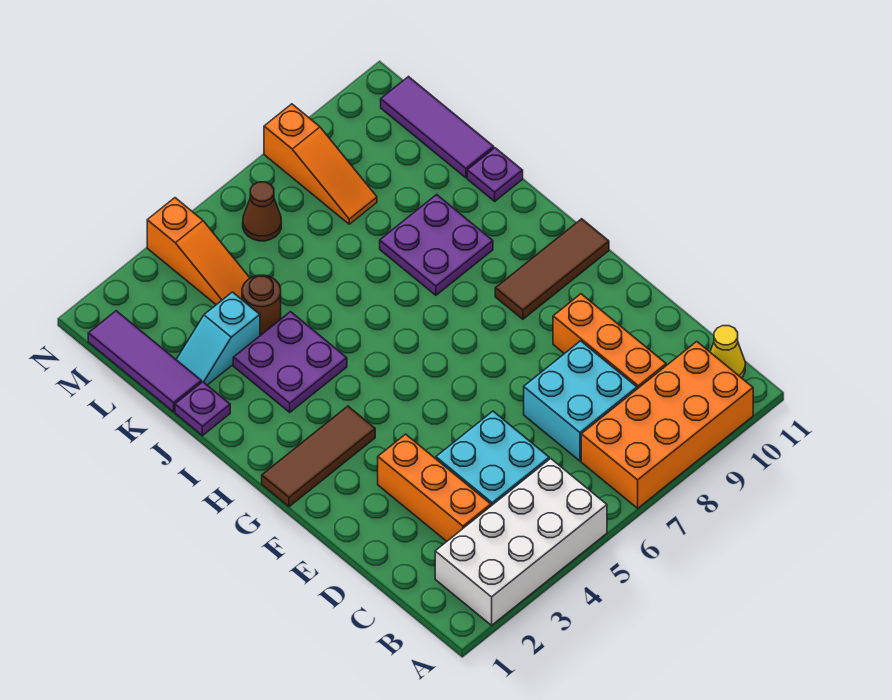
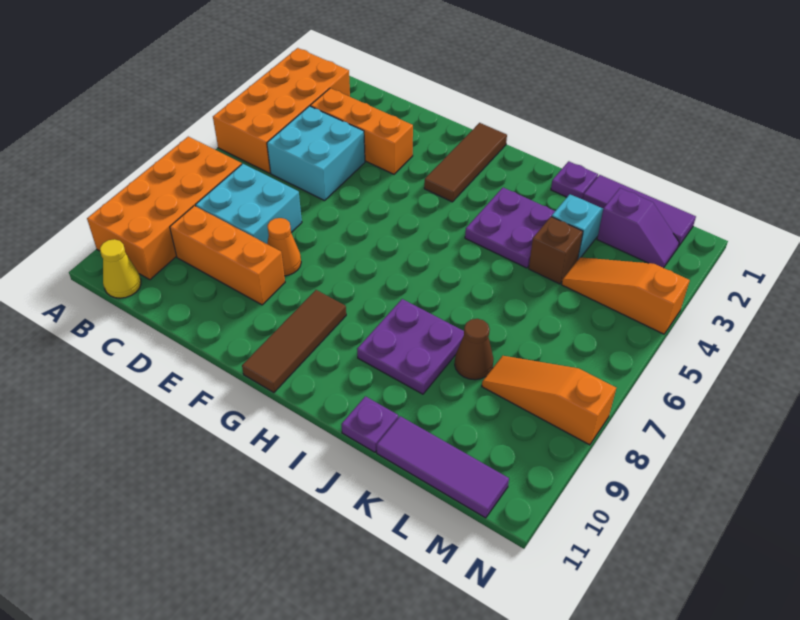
white 2x4 brick [435,459,607,625] -> orange 2x4 brick [213,48,350,173]
none -> orange 1x1 cone [267,218,301,276]
brown 1x1 round brick [242,275,281,335] -> brown 1x1 brick [529,217,583,284]
none -> purple 1x2 slope [597,188,679,268]
brown 1x1 cone [243,182,281,241] -> brown 1x1 cone moved to [455,319,493,380]

